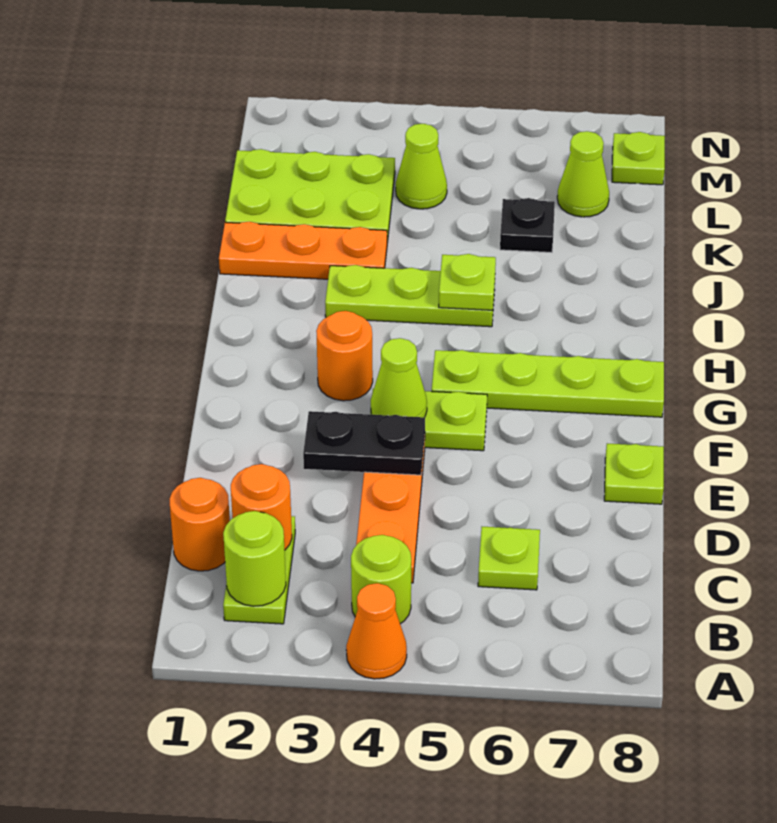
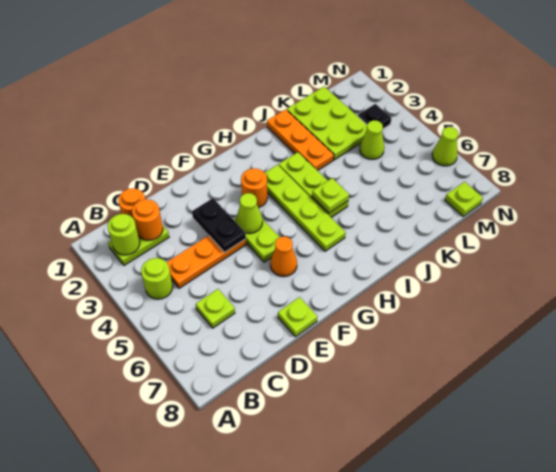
orange 1x1 cone [346,583,407,679] -> orange 1x1 cone moved to [270,237,297,277]
lime 1x4 plate [432,350,664,417] -> lime 1x4 plate moved to [265,165,346,251]
black 1x1 plate [500,198,555,252] -> black 1x1 plate moved to [357,104,391,129]
lime 1x1 cone [557,131,609,217] -> lime 1x1 cone moved to [432,127,458,166]

